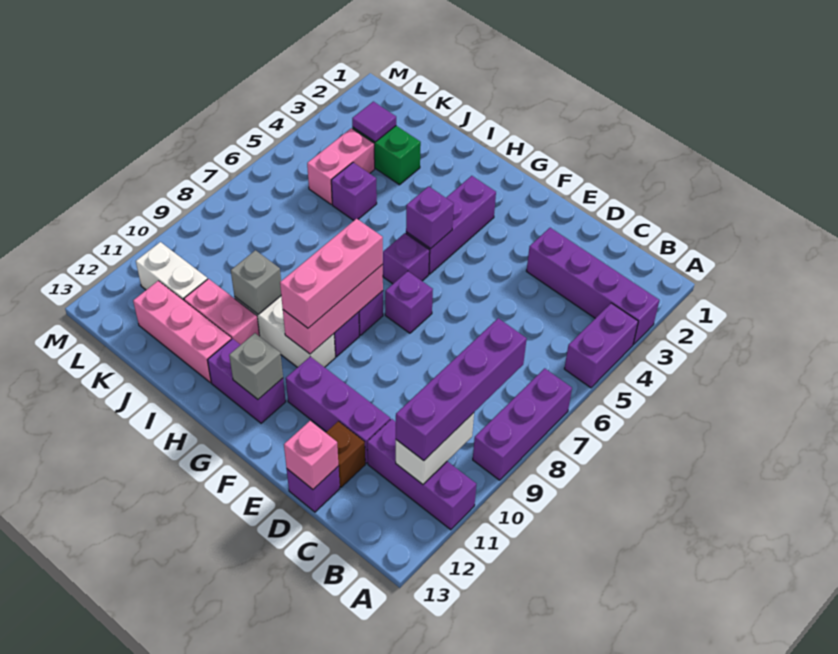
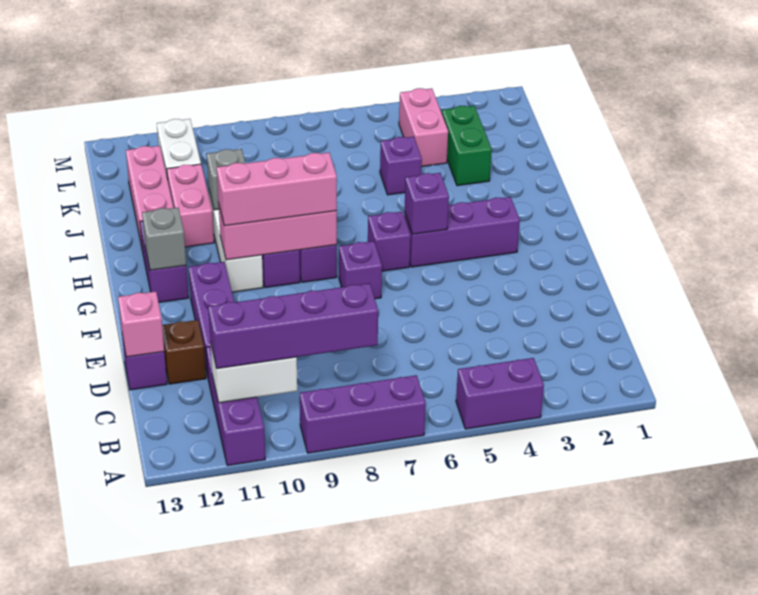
purple 1x4 brick [527,228,659,345] -> none
purple 1x1 tile [352,102,396,142] -> none
pink 1x2 brick [307,128,375,205] -> pink 1x2 brick turned to [399,88,448,167]

